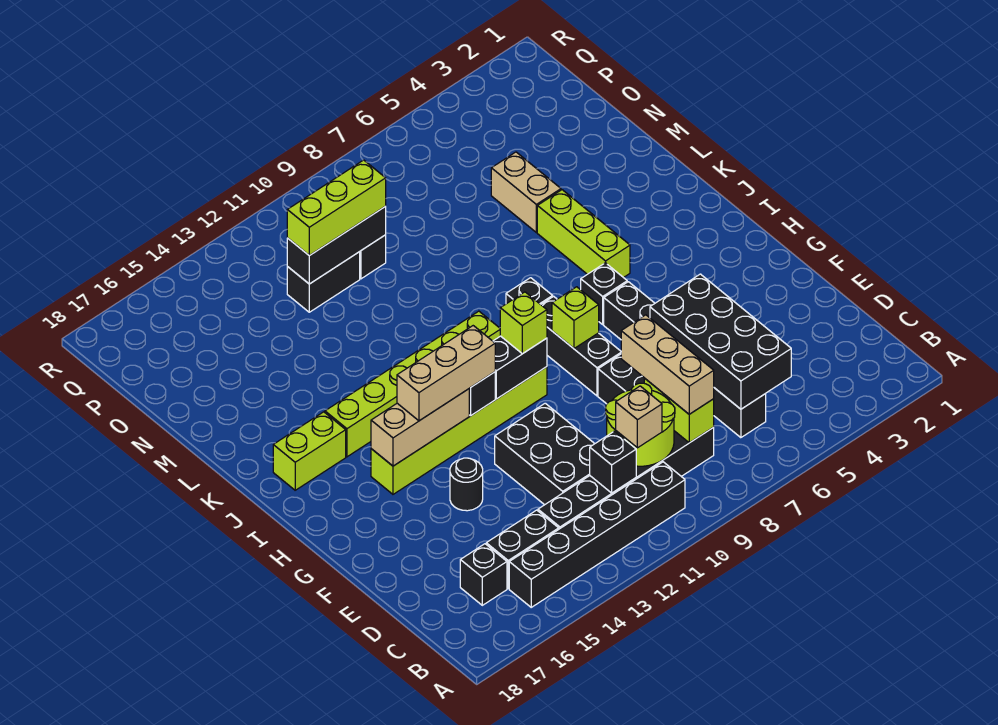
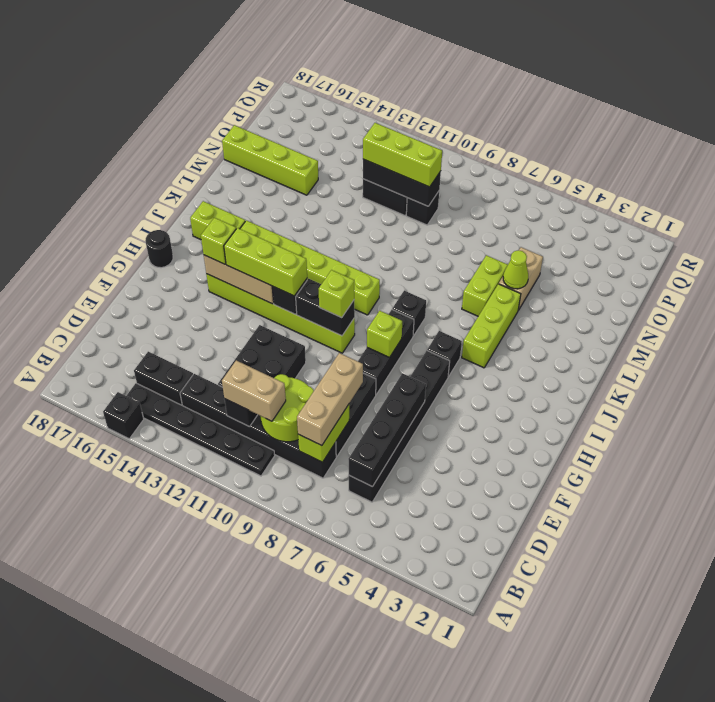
black 1x6 brick [509,462,685,607] -> black 1x6 plate [127,383,275,476]
black 2x4 brick [650,274,791,409] -> black 1x4 brick [349,373,426,487]
tan 1x1 brick [616,386,662,448] -> tan 1x2 brick [222,360,286,421]
black 1x1 brick [460,544,507,605] -> black 1x1 brick moved to [103,392,144,439]
black 1x1 round brick [450,458,483,511] -> black 1x1 round brick moved to [145,230,173,268]
tan 1x3 brick [397,326,495,421] -> lime 1x3 brick [224,228,307,296]
none -> lime 1x1 brick [201,218,236,264]
none -> lime 1x2 brick [462,255,508,316]
none -> lime 1x1 cone [503,250,528,289]
none -> lime 1x4 brick [222,125,318,195]

